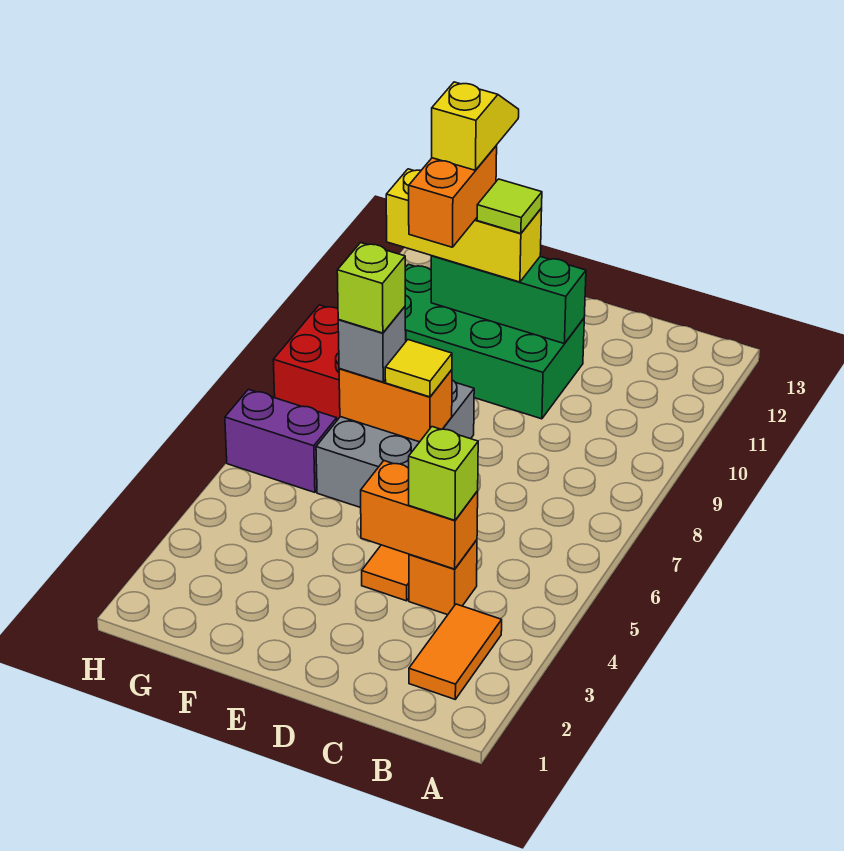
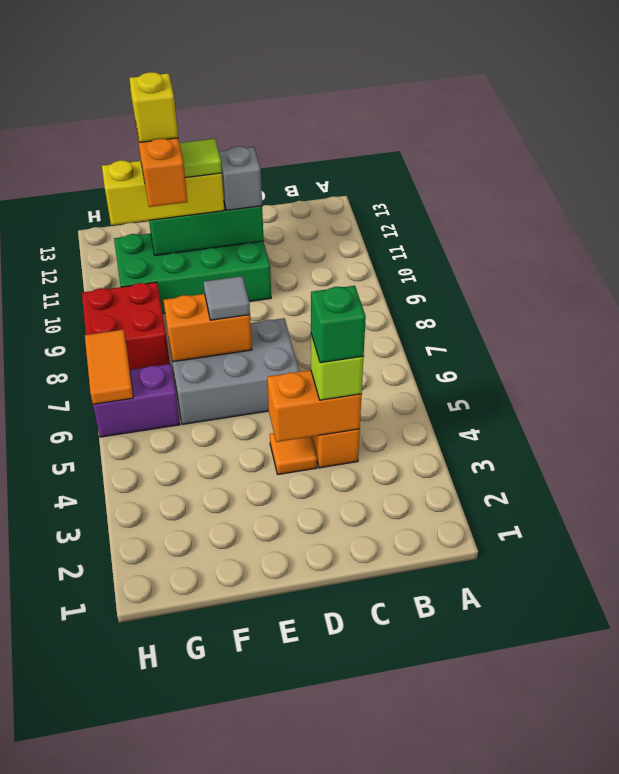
orange 1x2 tile [409,604,502,699] -> orange 1x2 tile moved to [85,330,133,404]
none -> green 1x1 brick [311,286,366,363]
grey 2x3 brick [316,380,474,508] -> grey 2x3 brick turned to [169,318,299,424]
yellow 1x1 tile [385,340,452,397] -> grey 1x1 tile [204,276,250,320]
grey 1x1 brick [338,307,406,382] -> grey 1x1 brick moved to [219,146,262,210]
lime 1x1 brick [337,243,405,333] -> none

